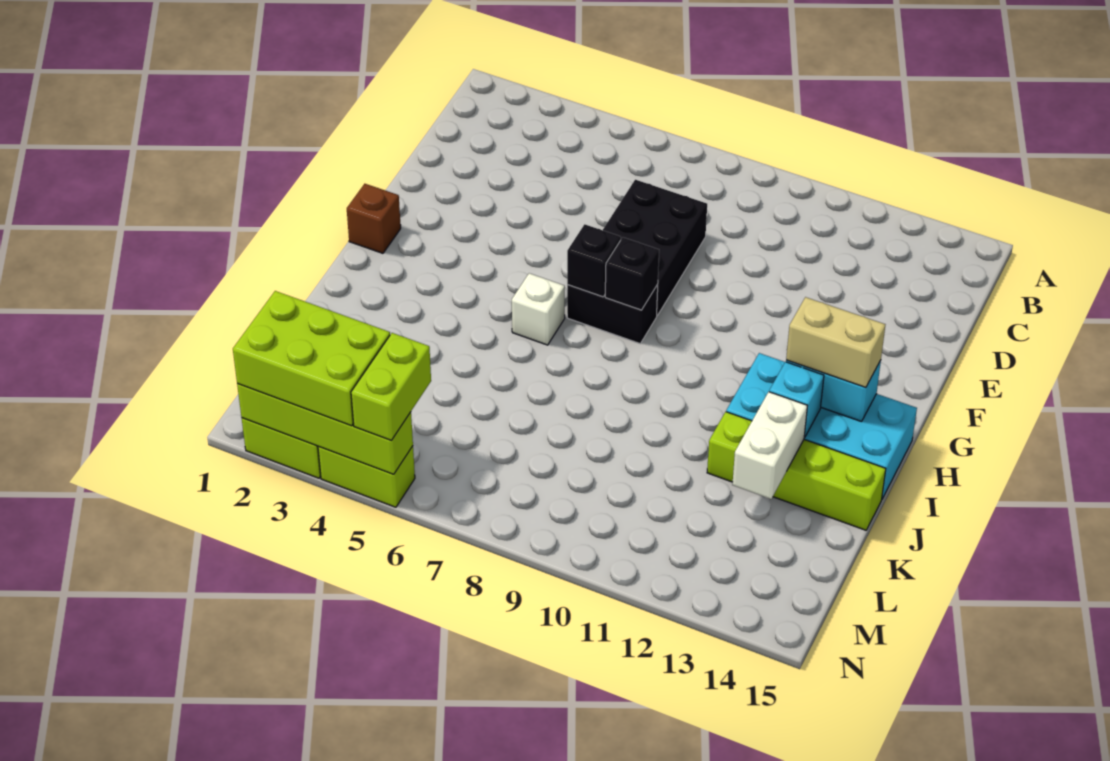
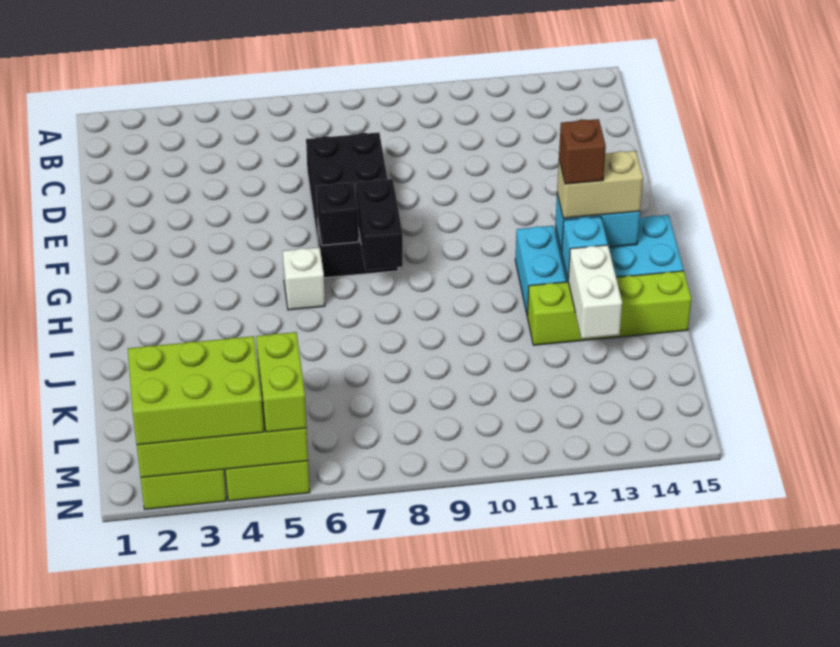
brown 1x1 brick [347,184,401,253] -> brown 1x1 brick moved to [559,119,606,184]
black 1x1 brick [605,237,659,310] -> black 1x2 brick [356,179,403,270]

